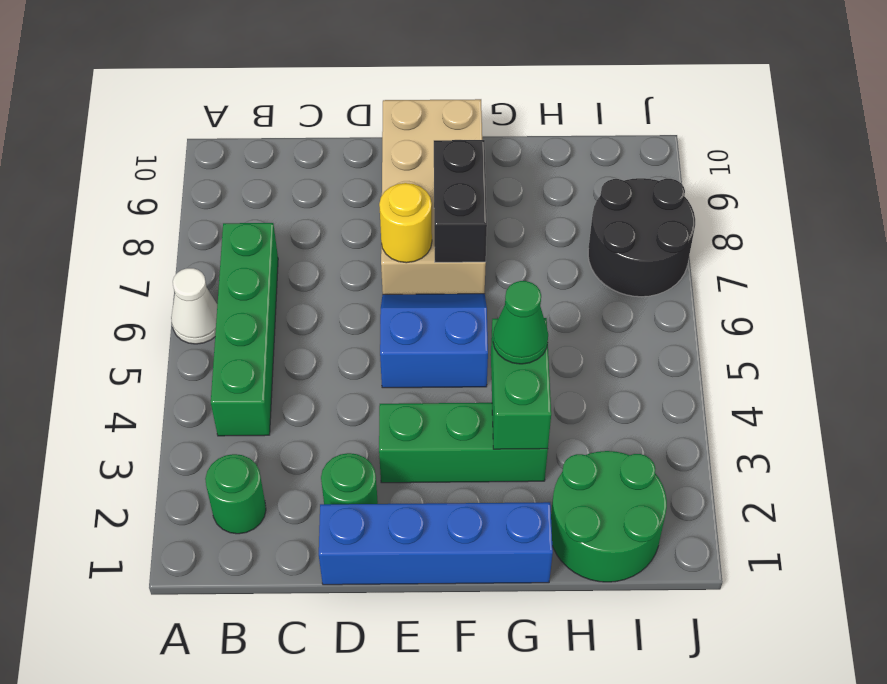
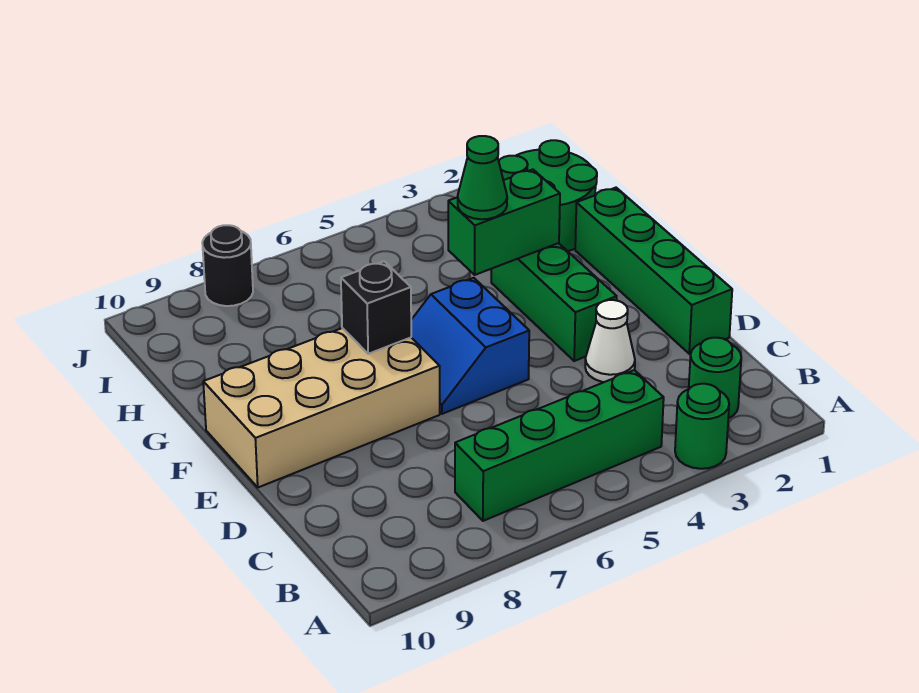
white 1x1 cone [171,268,217,344] -> white 1x1 cone moved to [585,300,635,382]
blue 1x4 brick [319,502,553,585] -> green 1x4 brick [575,188,732,354]
green 1x1 round brick [321,453,378,504] -> green 1x1 round brick moved to [675,384,729,469]
yellow 1x1 round brick [379,183,432,263] -> none
black 1x2 brick [434,140,487,262] -> black 1x1 brick [341,261,411,354]
black 2x2 round brick [588,178,695,297] -> black 1x1 round brick [202,225,253,306]

